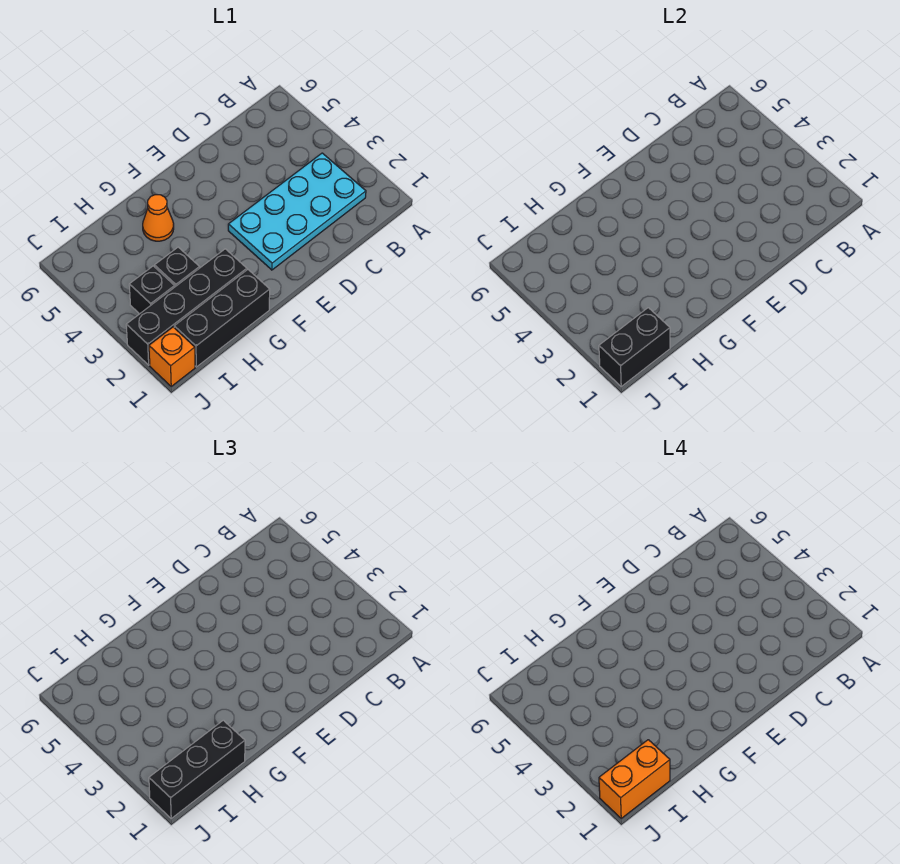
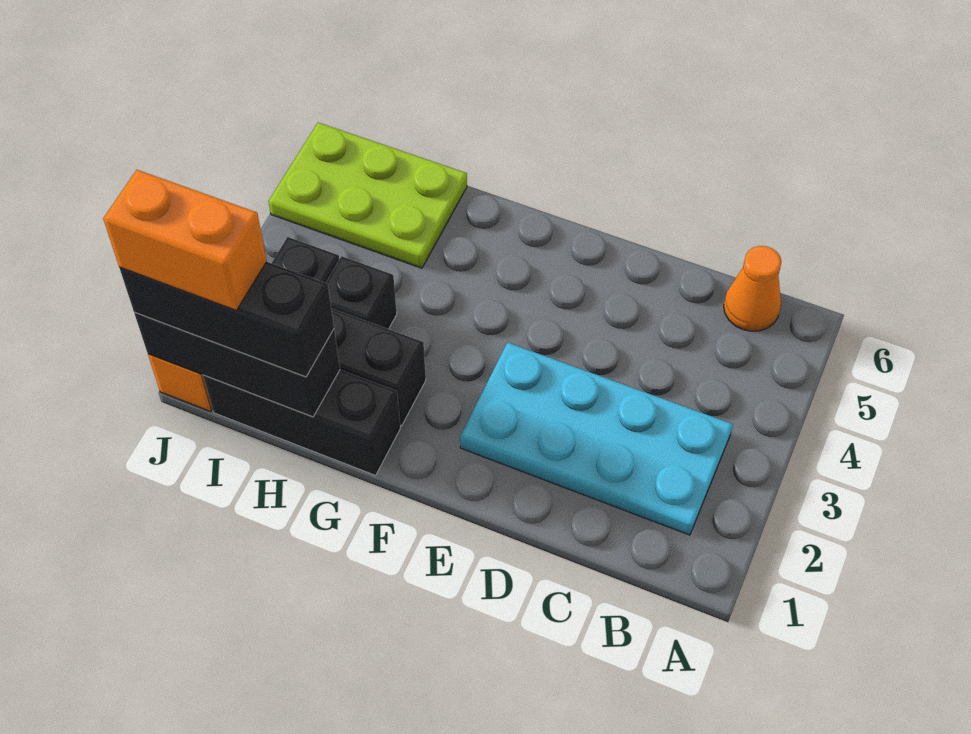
orange 1x1 cone [143,195,174,241] -> orange 1x1 cone moved to [724,246,782,331]
none -> lime 2x3 plate [269,123,467,268]
black 1x2 brick [599,308,670,386] -> black 1x3 brick [134,312,340,417]

